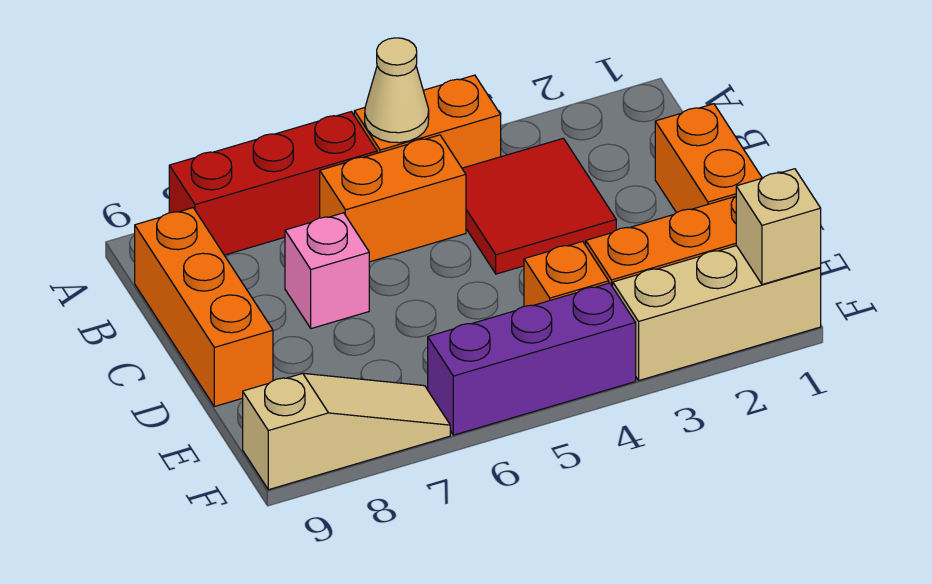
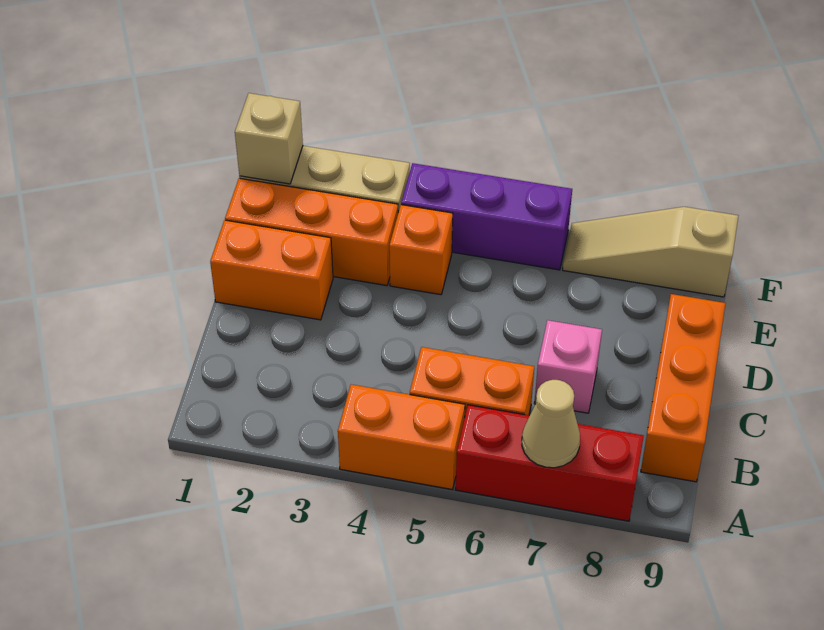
tan 1x1 cone [365,38,429,143] -> tan 1x1 cone moved to [522,380,580,468]
red 2x2 tile [462,138,616,274] -> none
orange 1x2 brick [655,104,762,213] -> orange 1x2 brick turned to [210,220,333,320]

